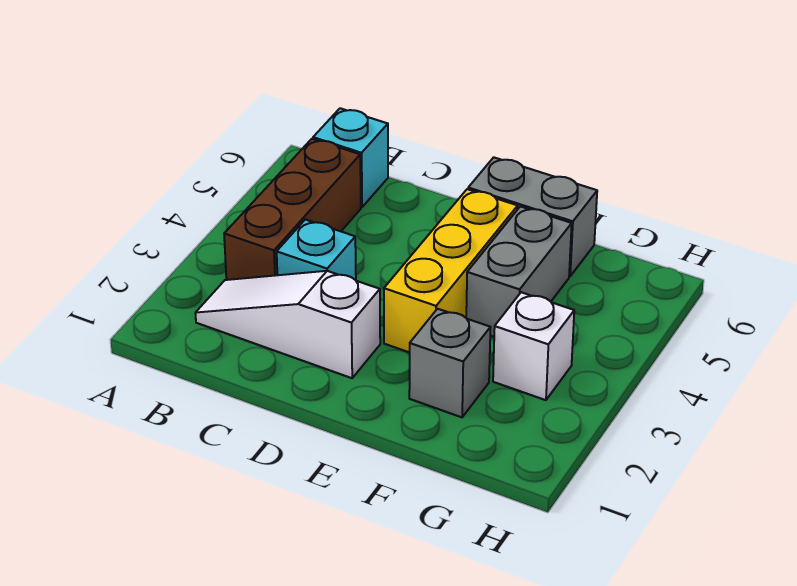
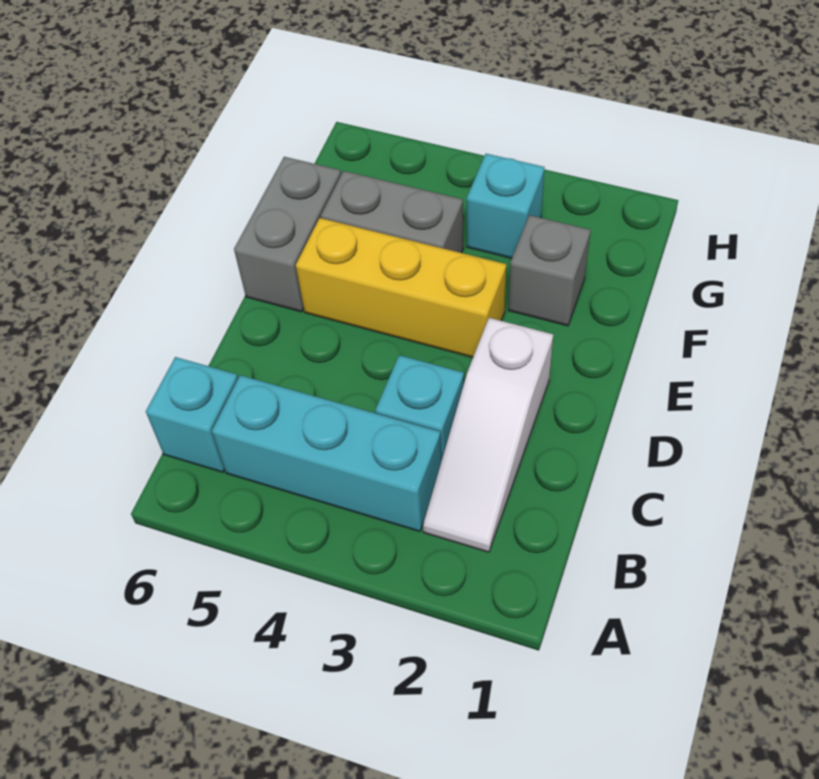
brown 1x3 brick [224,139,361,280] -> cyan 1x3 brick [212,375,442,531]
white 1x1 brick [493,292,574,400] -> cyan 1x1 brick [467,154,545,258]

